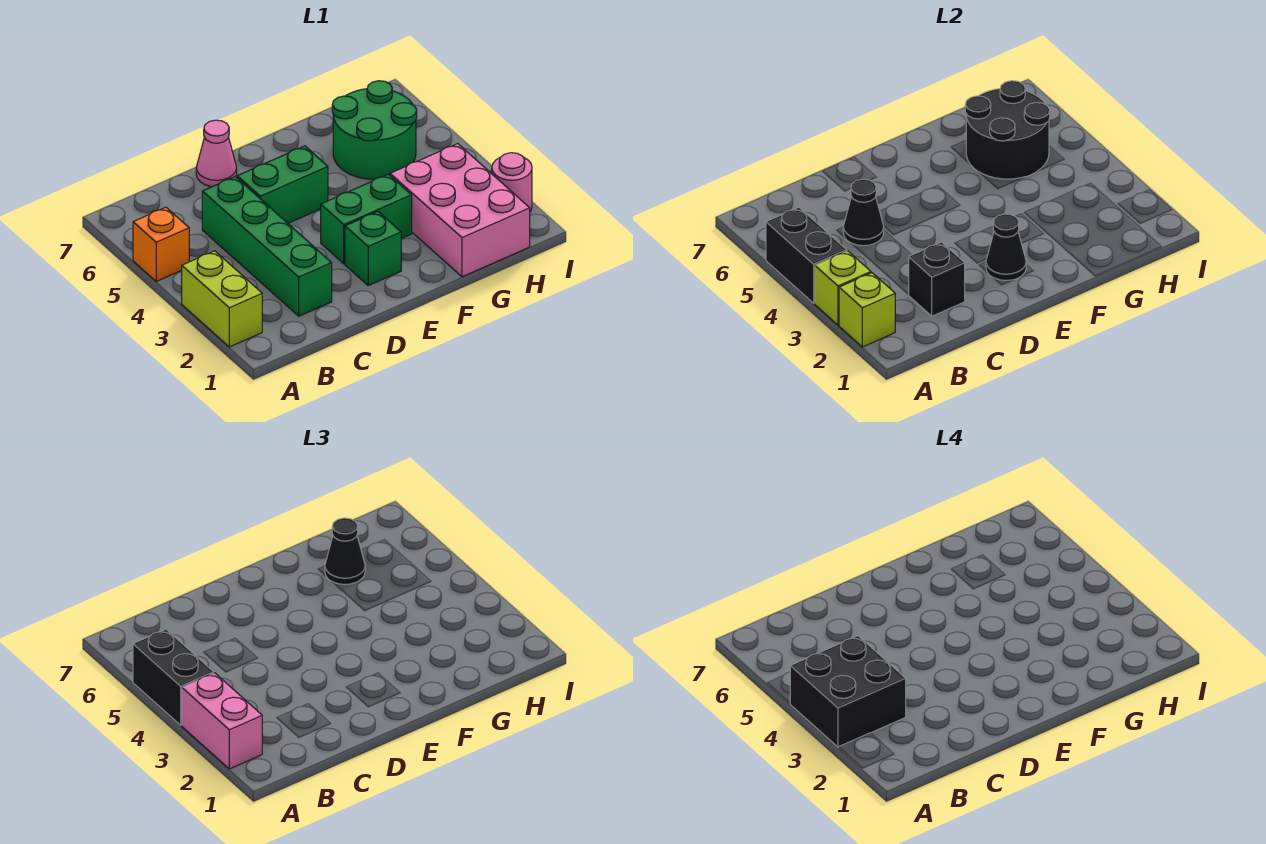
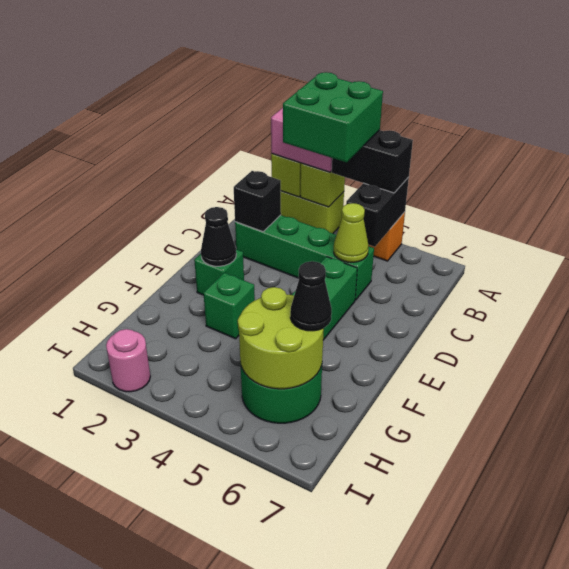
black 2x2 brick [790,636,906,747] -> green 2x2 brick [283,72,383,163]
black 1x2 brick [766,207,847,303] -> black 1x2 brick turned to [346,177,409,247]
black 1x1 cone [843,179,884,246] -> lime 1x1 cone [334,203,368,262]
pink 1x1 cone [196,120,237,187] -> none
green 1x2 brick [321,174,412,264] -> green 1x1 brick [204,273,255,339]
pink 2x3 brick [390,144,530,277] -> none
black 2x2 round brick [965,81,1050,179] -> lime 2x2 round brick [238,287,324,389]

